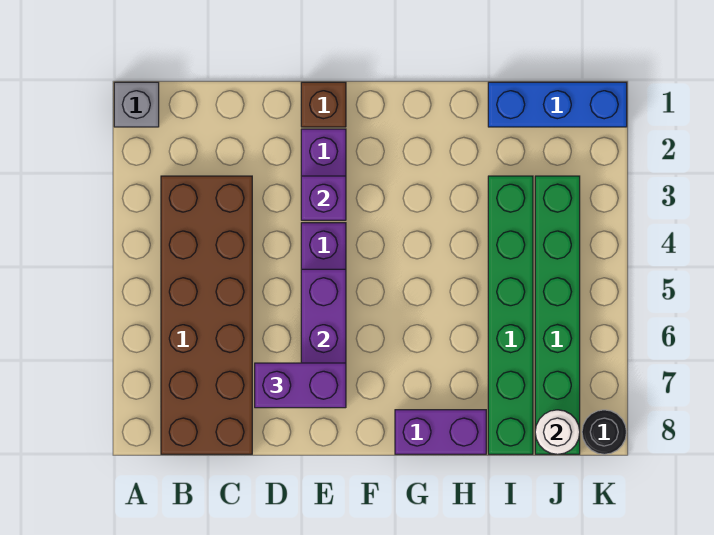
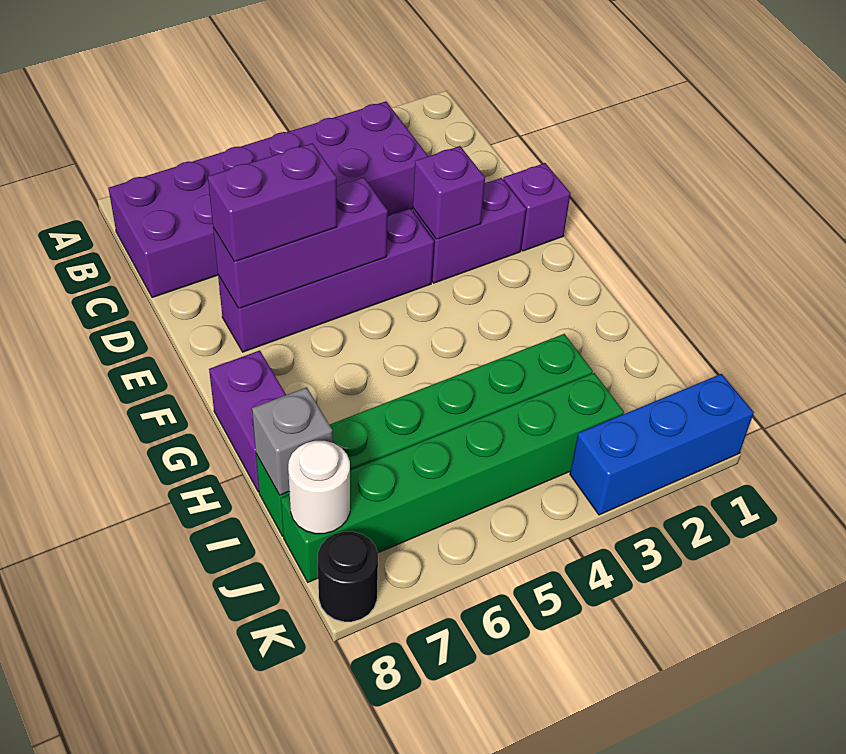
grey 1x1 brick [114,82,159,127] -> grey 1x1 brick moved to [252,387,333,495]
brown 2x6 brick [161,176,252,454] -> purple 2x6 brick [109,102,428,298]
purple 1x2 brick [255,363,346,408] -> purple 1x2 brick turned to [208,143,337,262]
brown 1x1 brick [301,82,346,127] -> purple 1x1 brick [503,163,570,251]
blue 1x3 brick [488,82,627,127] -> blue 1x3 brick turned to [570,374,754,515]

